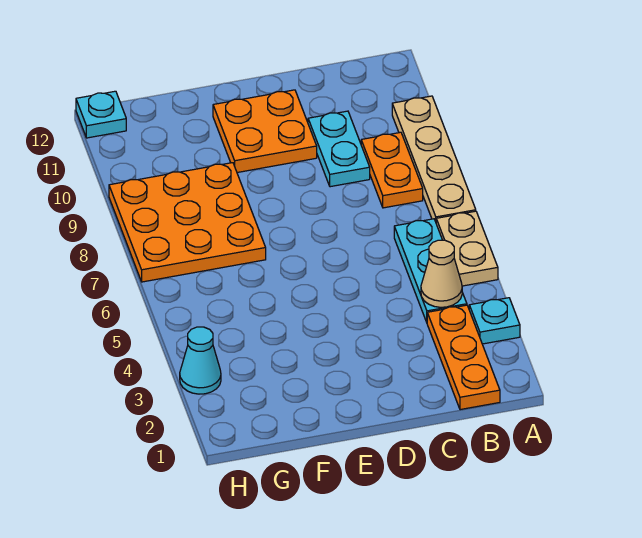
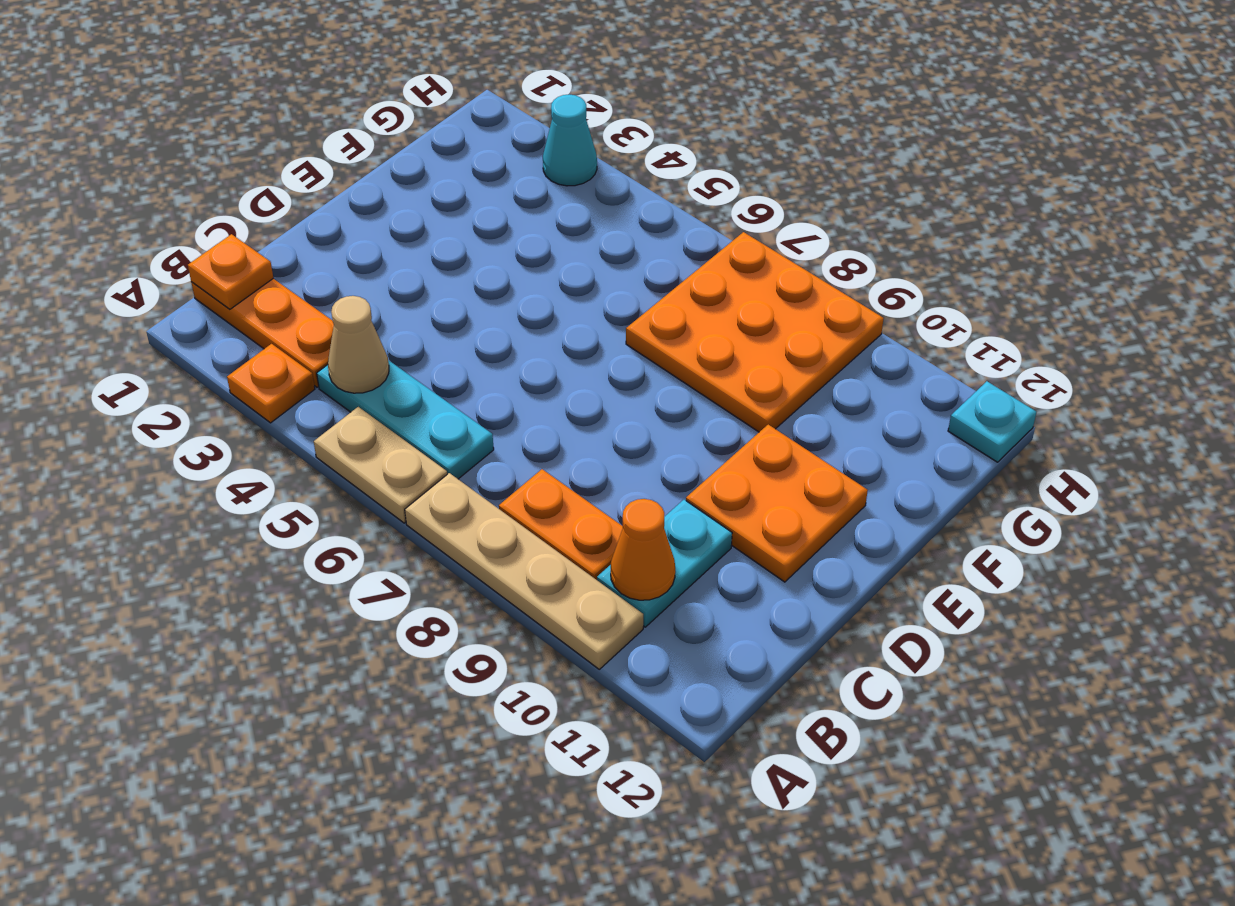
cyan 1x1 plate [469,298,520,344] -> orange 1x1 plate [227,344,315,423]
none -> orange 1x1 plate [188,234,273,309]
none -> orange 1x1 cone [611,499,675,600]
cyan 1x2 plate [308,111,370,187] -> cyan 1x2 plate turned to [597,500,732,627]

